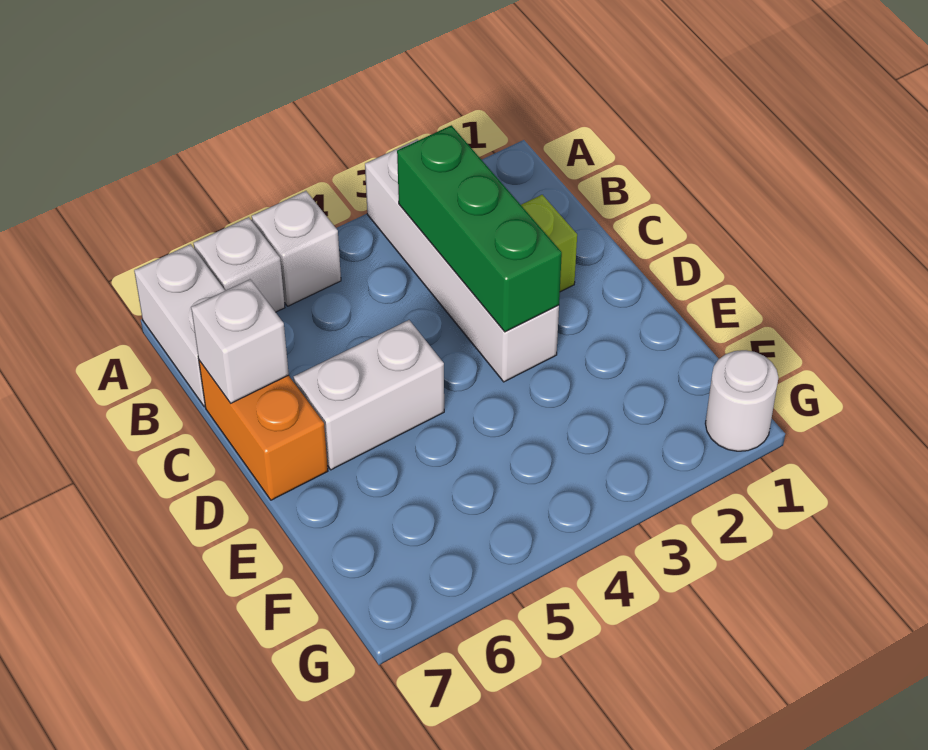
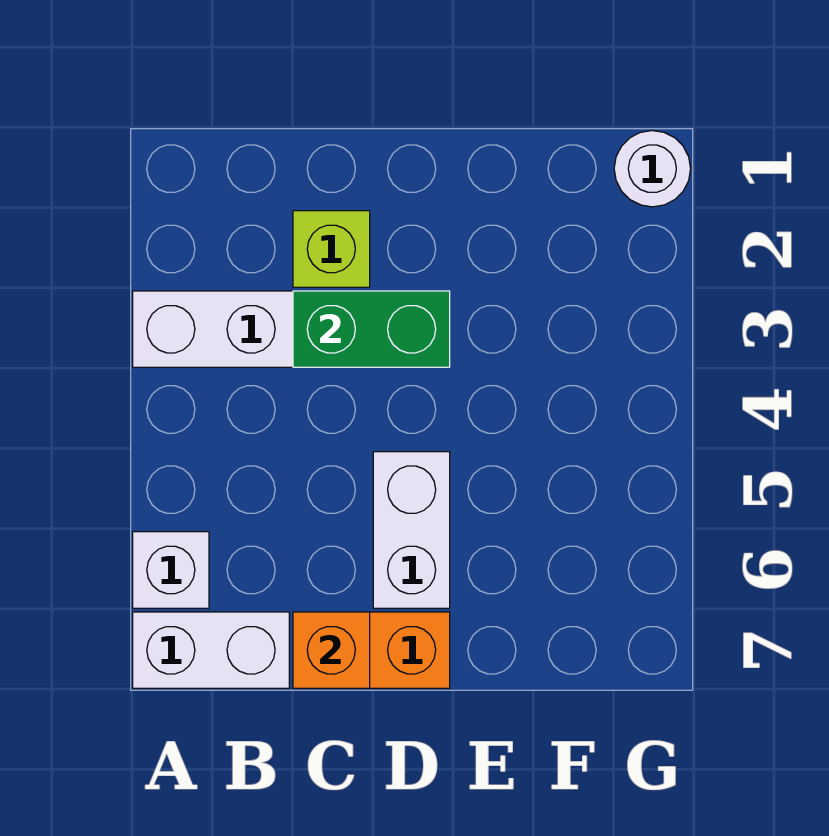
white 1x1 brick [252,191,341,306] -> none
green 1x3 brick [397,125,562,332] -> green 1x2 brick [293,291,450,367]
white 1x1 brick [191,279,289,403] -> orange 1x1 brick [293,612,370,688]

